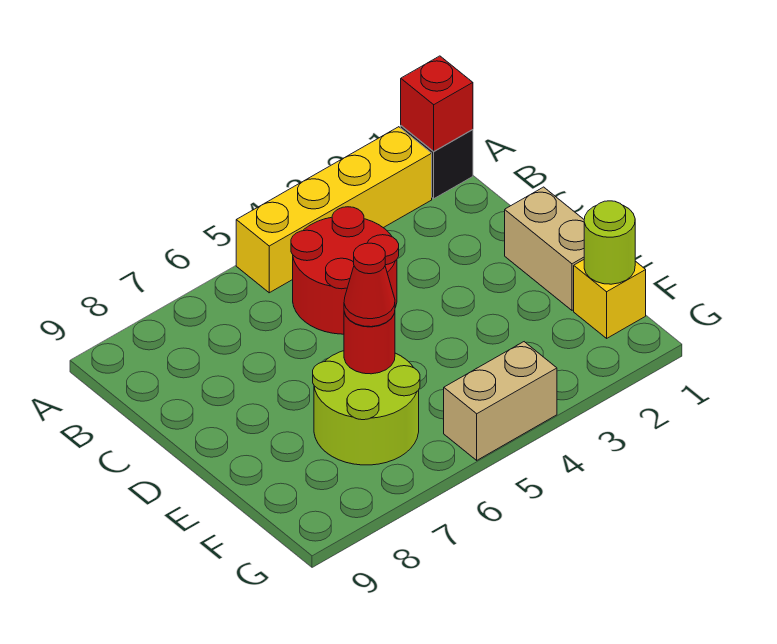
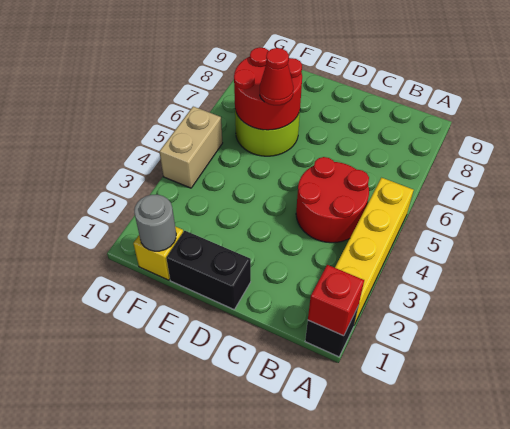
tan 1x2 brick [505,187,584,310] -> black 1x2 brick [166,231,251,309]
red 1x1 round brick [344,312,395,374] -> red 2x2 round brick [234,47,302,130]
lime 1x1 round brick [584,201,635,284] -> grey 1x1 round brick [134,195,176,251]

